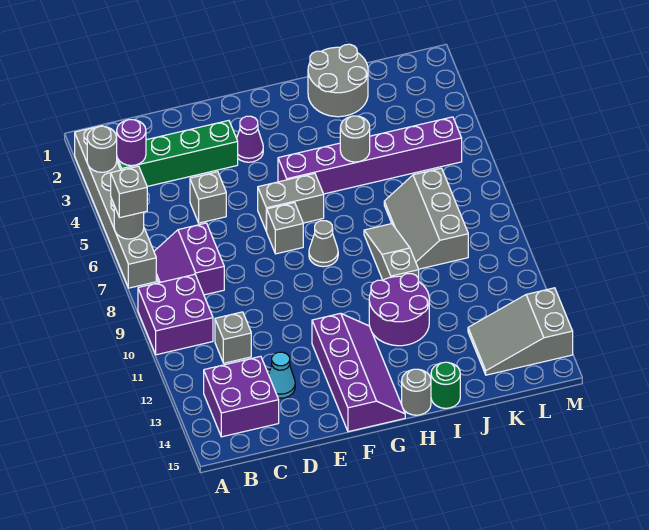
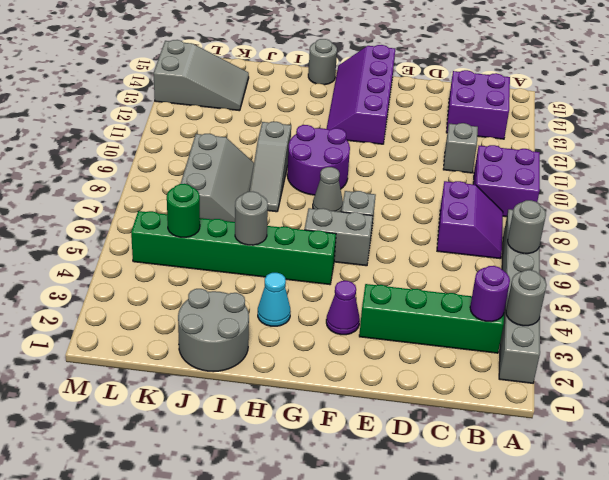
grey 1x1 brick [111,166,147,217] -> none
grey 1x1 brick [190,172,226,223] -> none
cyan 1x1 cone [268,352,295,398] -> cyan 1x1 cone moved to [258,273,290,326]
purple 1x6 brick [278,117,462,194] -> green 1x6 brick [131,211,336,285]
purple 2x2 round brick [369,274,429,346] -> purple 2x2 round brick moved to [287,125,350,195]
green 1x1 round brick [431,362,460,408] -> green 1x1 round brick moved to [167,184,200,237]

